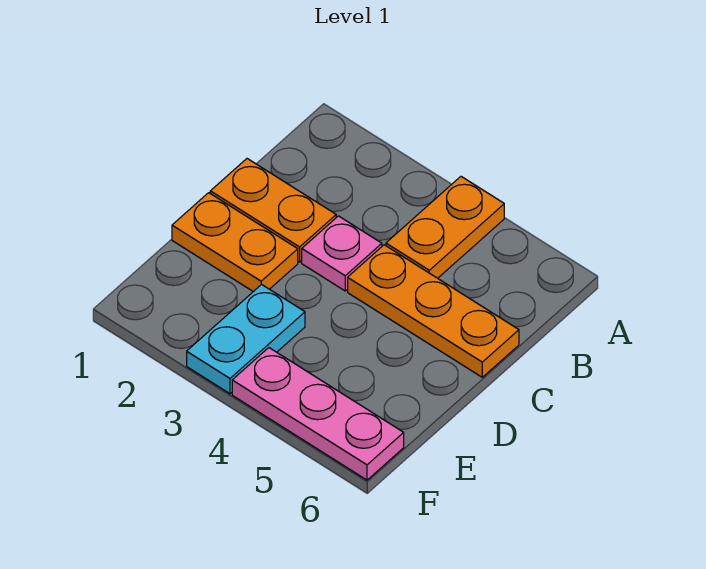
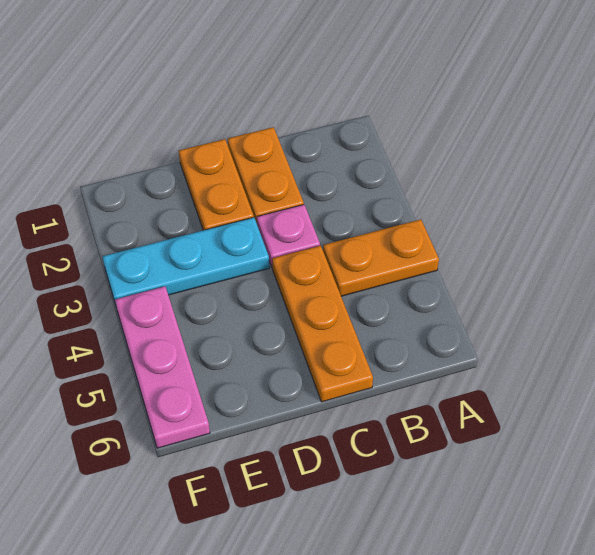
cyan 1x2 plate [187,284,305,394] -> cyan 1x3 plate [103,218,269,305]

